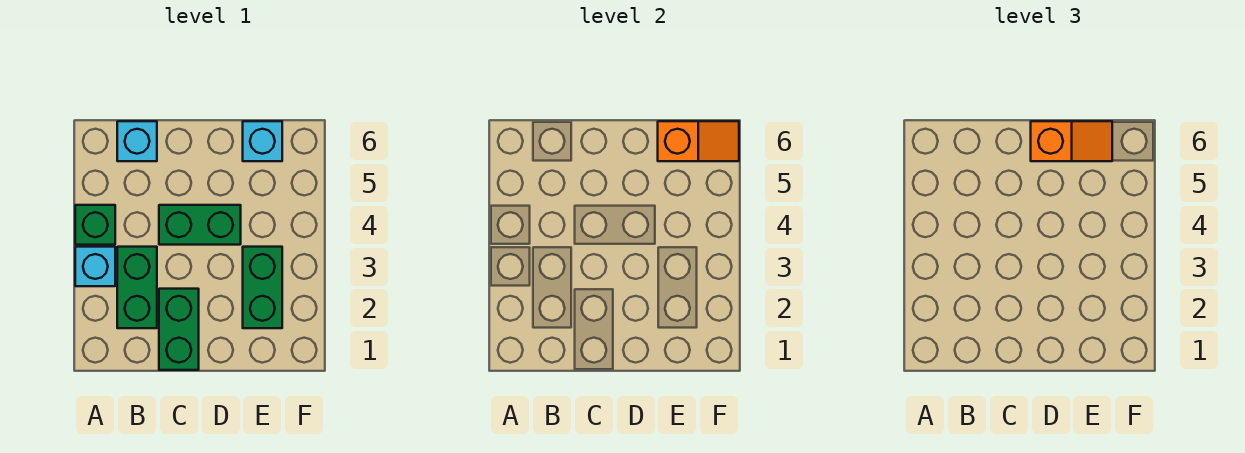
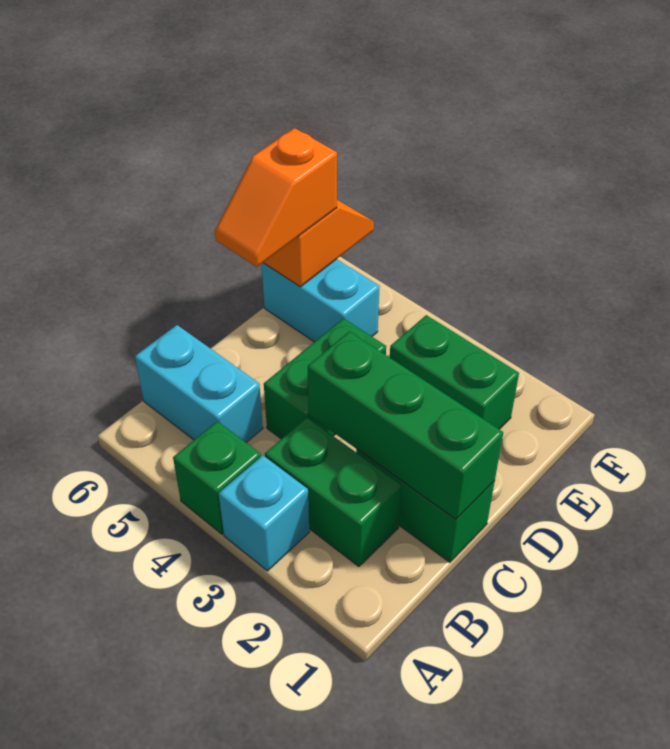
cyan 1x1 brick [117,121,157,161] -> cyan 1x2 brick [135,325,263,442]
none -> green 1x3 brick [308,331,503,519]
orange 1x2 slope [1031,121,1112,161] -> orange 1x2 slope turned to [215,128,337,267]
cyan 1x1 brick [243,121,282,161] -> cyan 1x2 brick [262,259,380,342]

